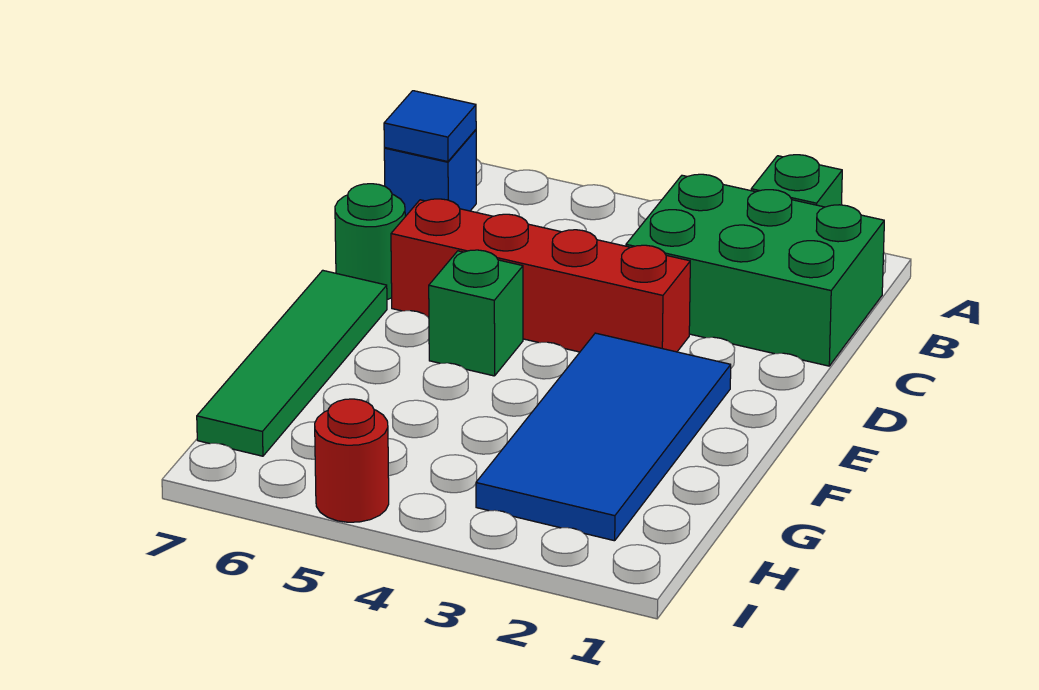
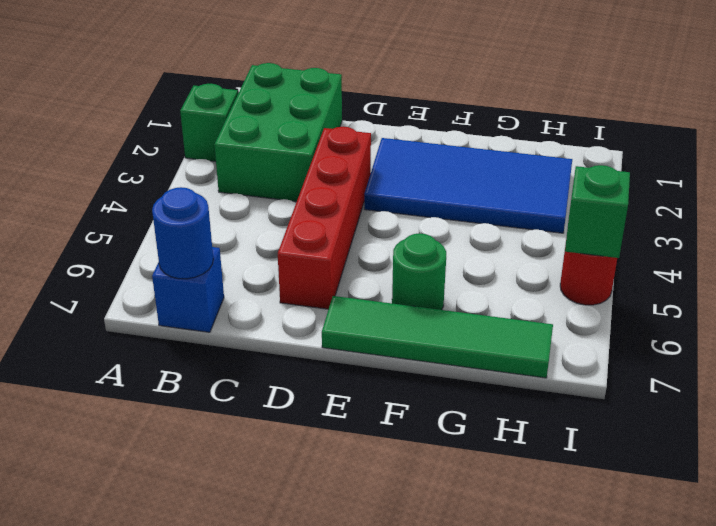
blue 1x1 tile [384,91,476,162] -> blue 1x1 round brick [152,187,213,279]
green 1x1 round brick [335,184,405,300] -> green 1x1 round brick moved to [392,233,446,310]
green 1x1 brick [429,250,523,376] -> green 1x1 brick moved to [565,165,630,258]

